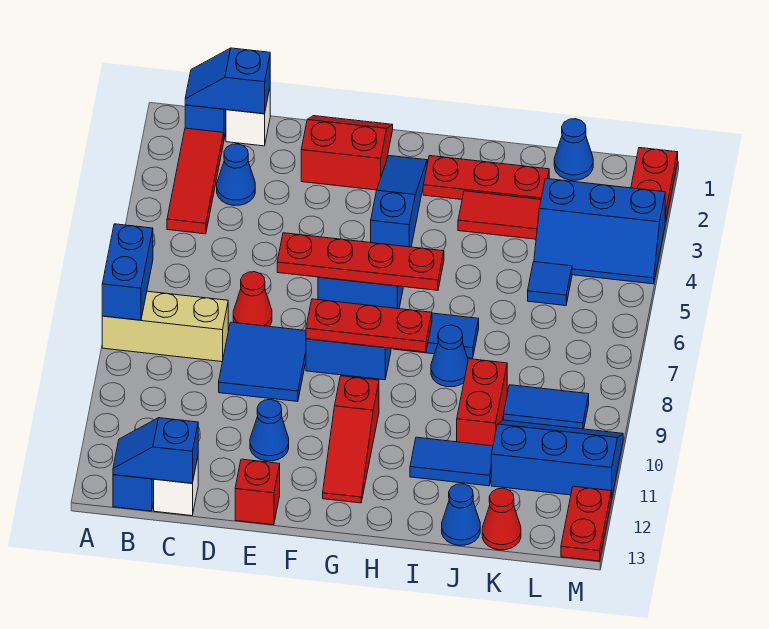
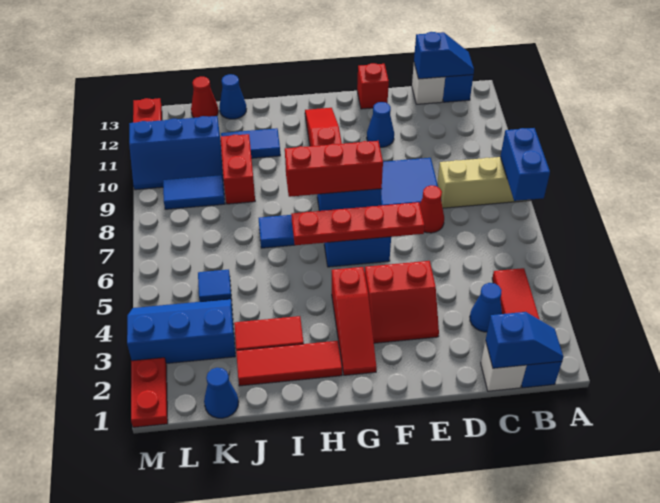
red 2x2 slope [301,116,393,190] -> red 2x2 slope moved to [365,261,439,343]
red 1x3 plate [306,299,432,352] -> red 1x3 brick [285,141,383,197]
blue 1x3 slope [371,156,427,247] -> red 1x3 slope [332,267,377,375]
red 1x3 plate [423,156,549,200] -> red 1x3 tile [236,341,342,386]
blue 1x1 cone [431,325,468,387] -> none

